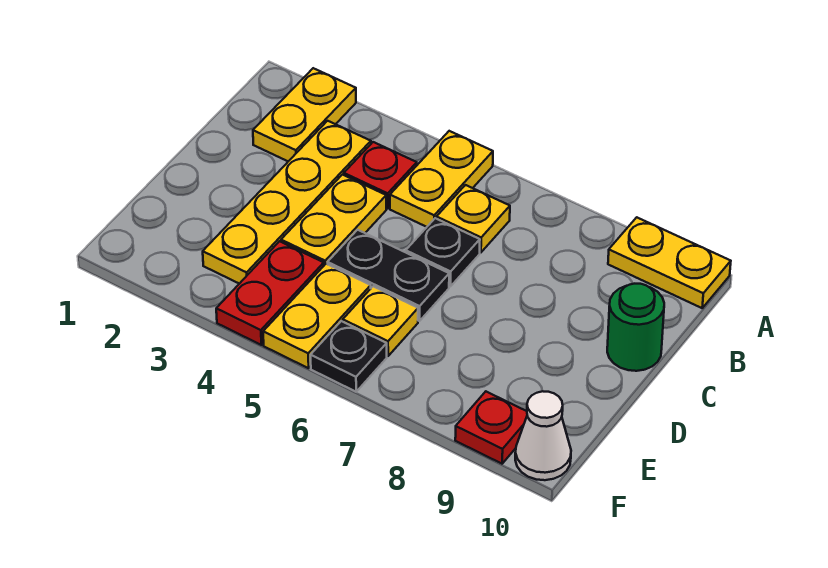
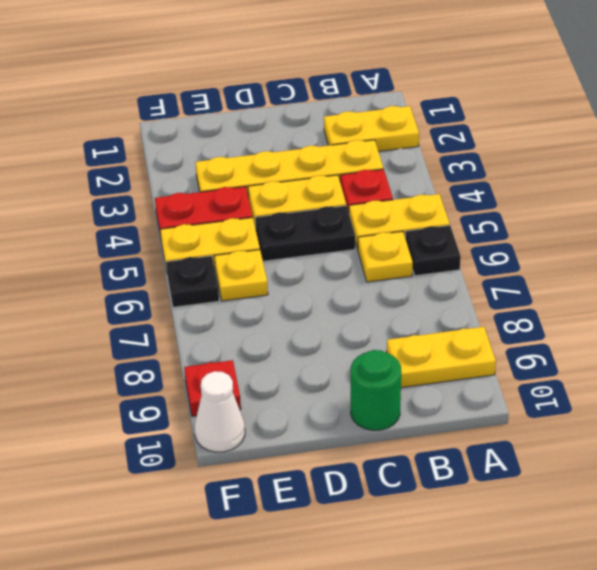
yellow 1x2 plate [608,217,731,308] -> yellow 1x2 plate turned to [387,327,496,388]
black 1x1 plate [406,218,480,286] -> black 1x1 plate moved to [405,225,461,276]
black 1x2 plate [328,230,449,321] -> black 1x2 plate turned to [255,206,355,261]

